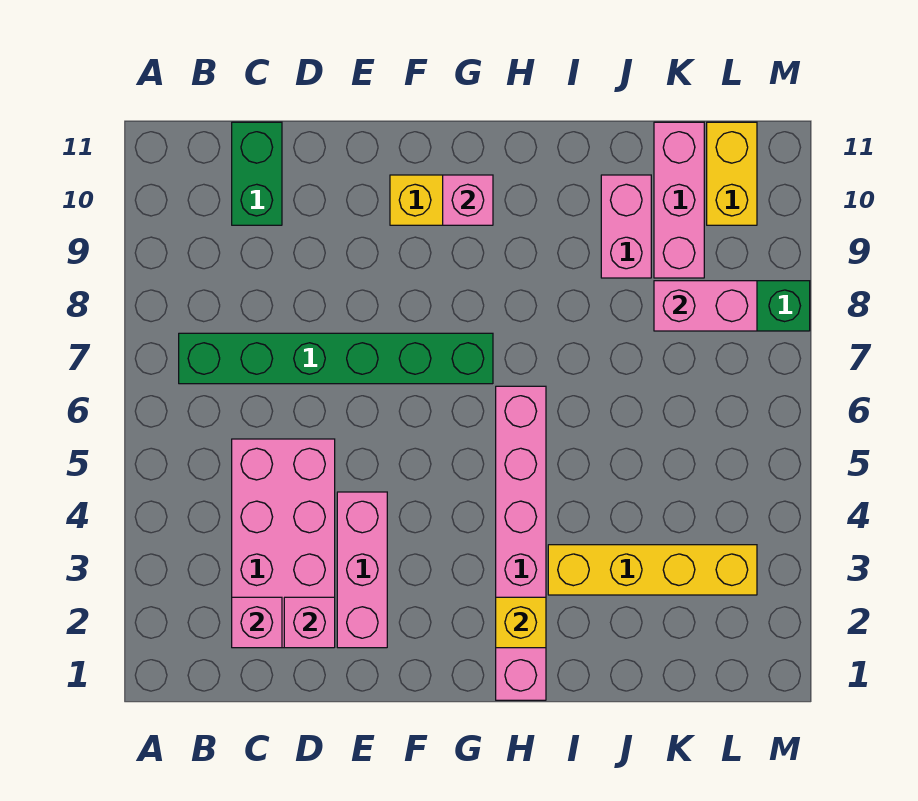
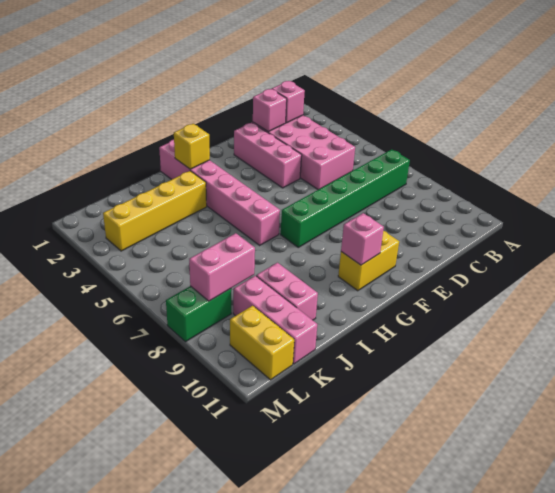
green 1x2 brick [232,122,282,225] -> none

